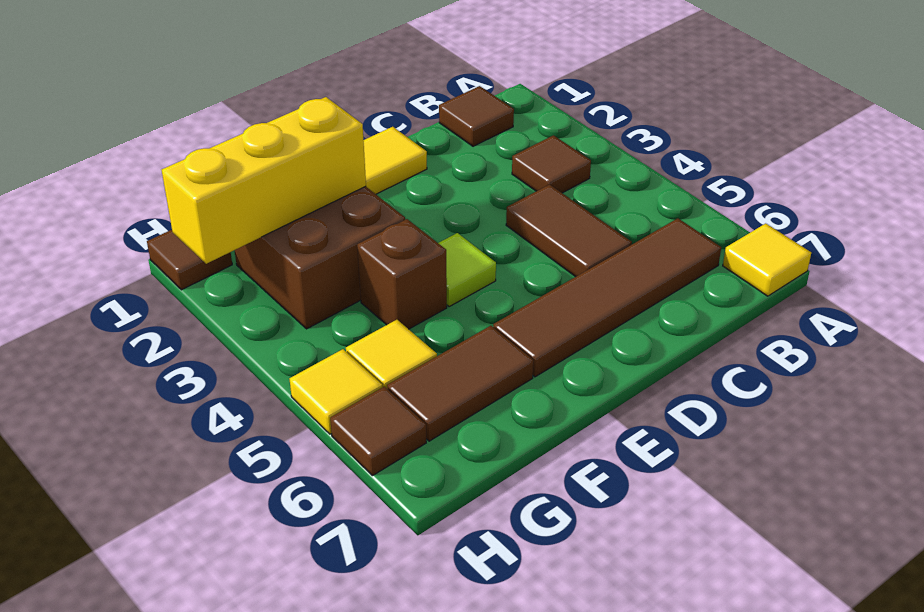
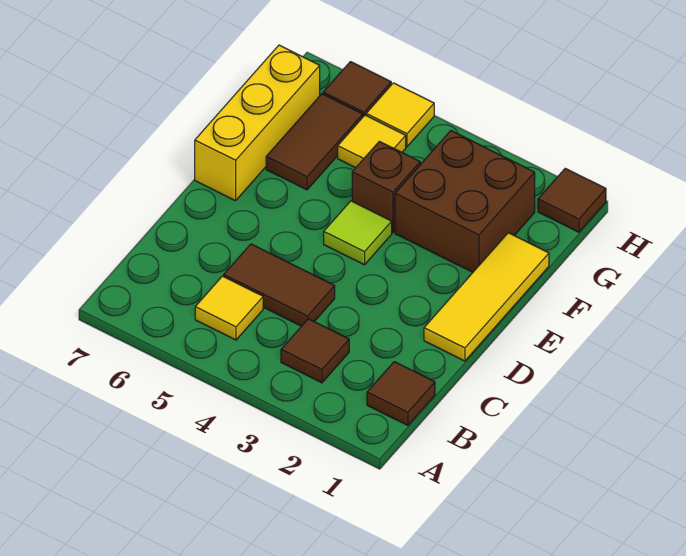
yellow 1x1 tile [723,223,811,296] -> yellow 1x1 tile moved to [195,276,263,340]
brown 1x4 tile [493,218,721,377] -> none
yellow 1x3 brick [162,97,366,264] -> yellow 1x3 brick moved to [195,45,320,201]

